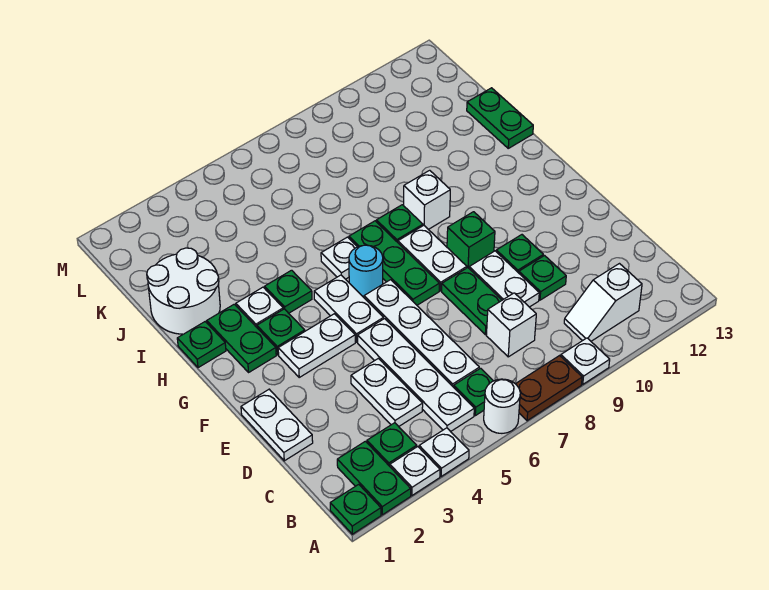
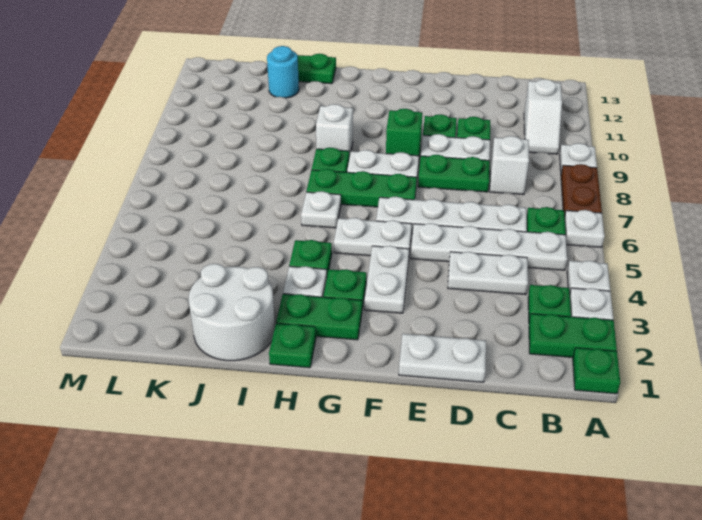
white 1x1 round brick [484,379,520,433] -> white 1x1 plate [564,210,604,247]
cyan 1x1 round brick [349,245,383,297] -> cyan 1x1 round brick moved to [267,46,299,98]

